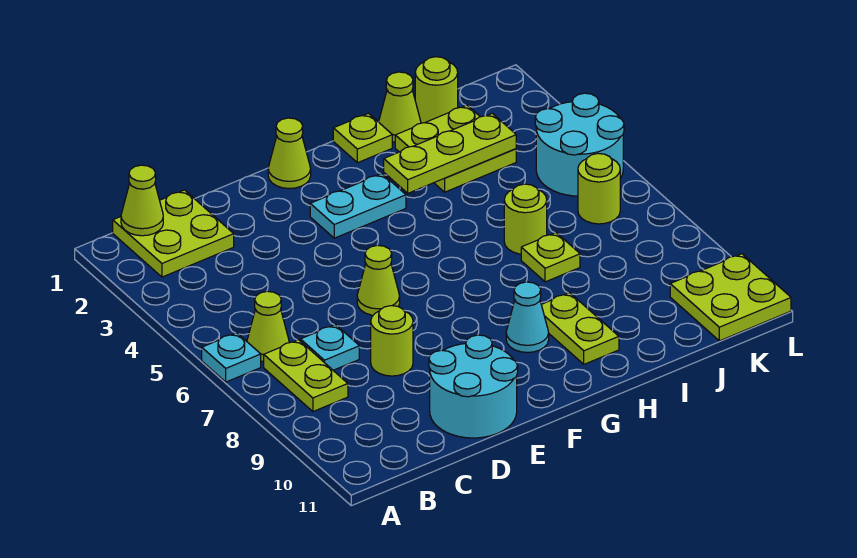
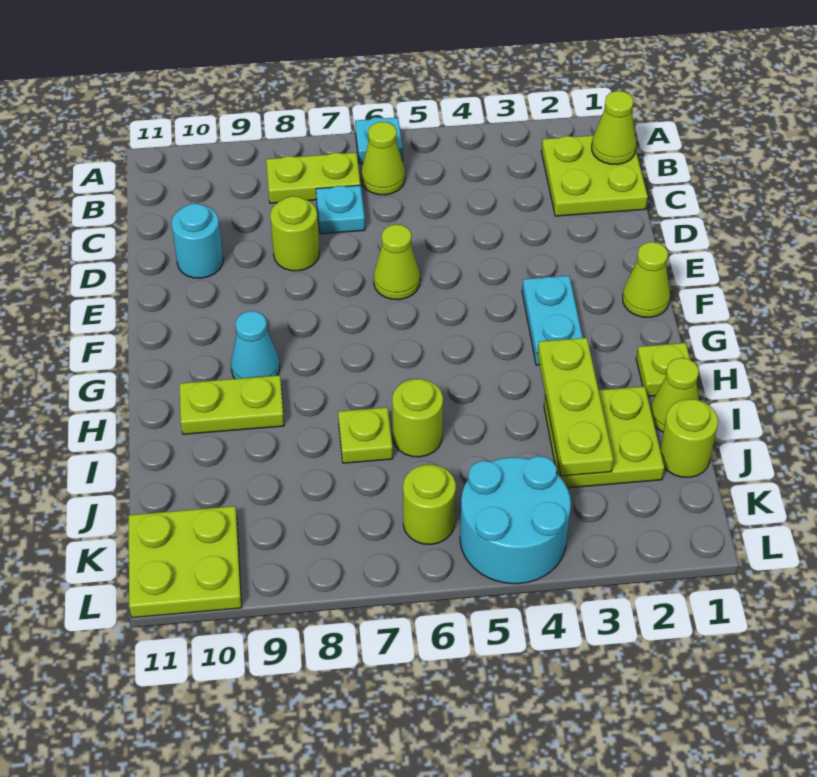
cyan 2x2 round brick [429,335,518,438] -> cyan 1x1 round brick [171,204,223,278]

